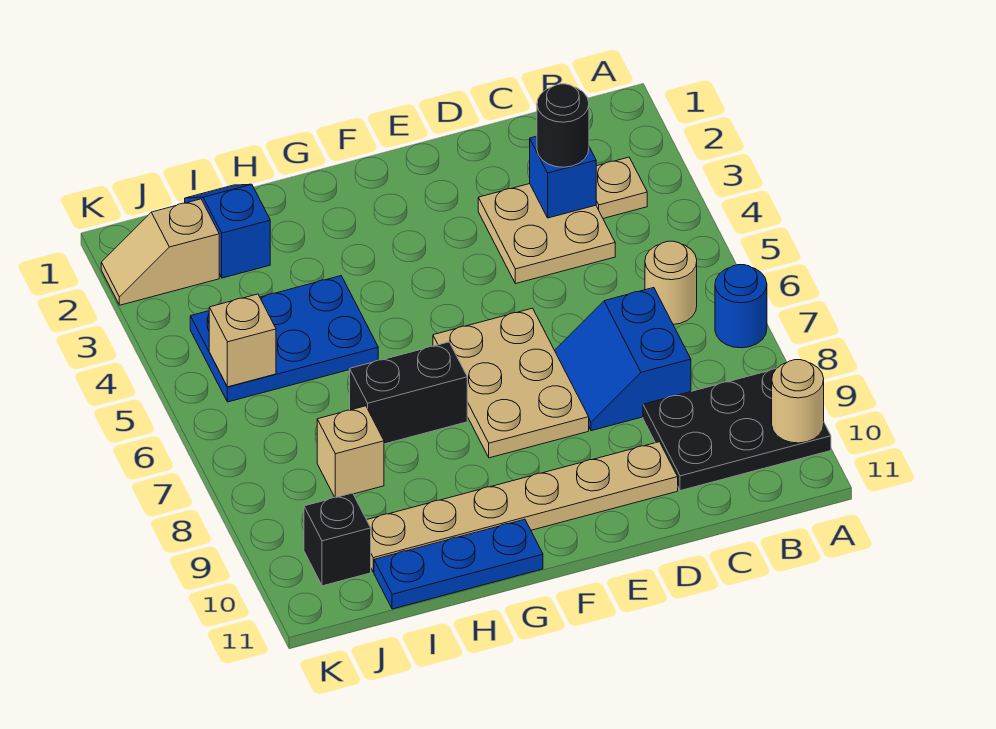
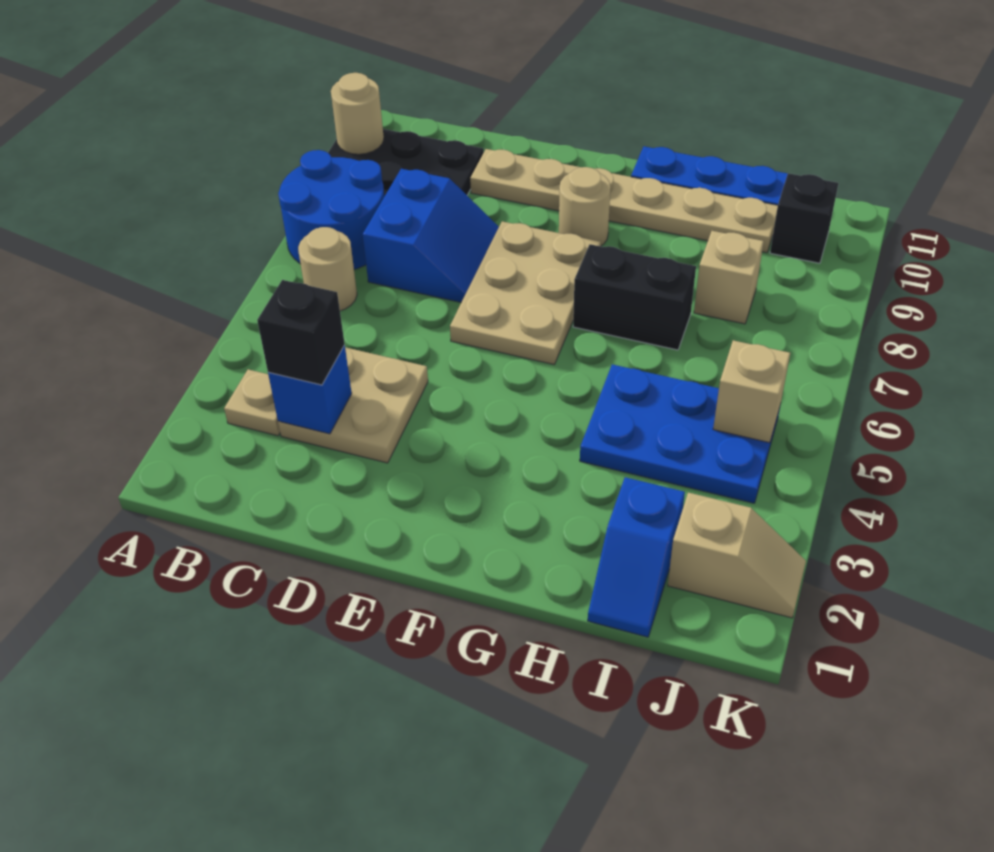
blue 1x1 round brick [715,265,767,348] -> blue 2x2 round brick [278,150,384,269]
black 1x1 round brick [537,84,589,167] -> black 1x1 brick [257,280,345,385]
none -> tan 1x1 round brick [559,167,611,246]

